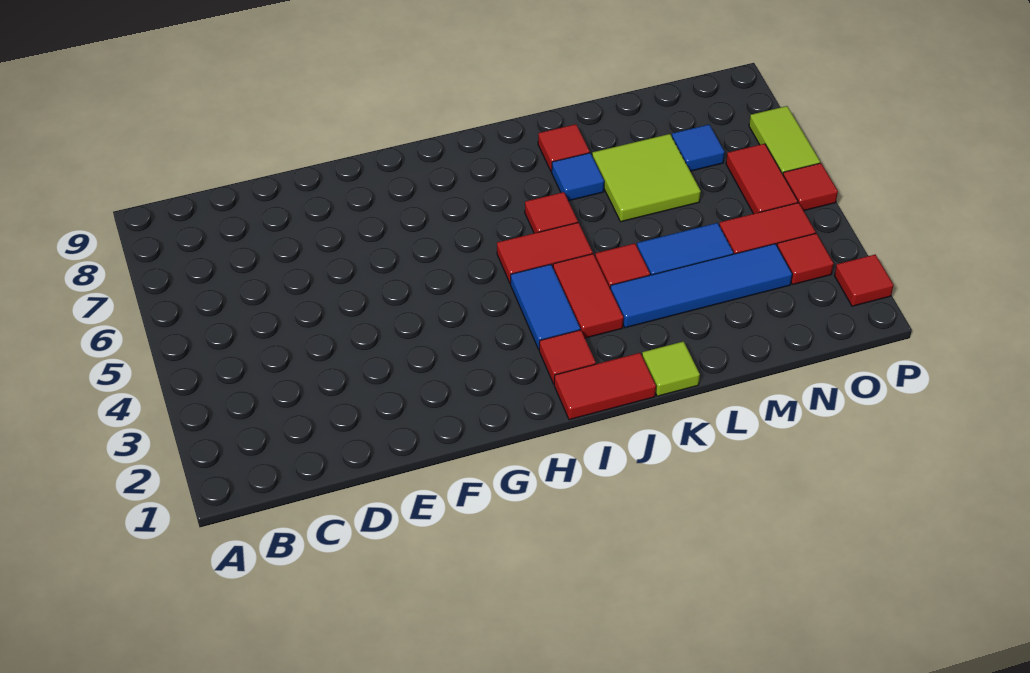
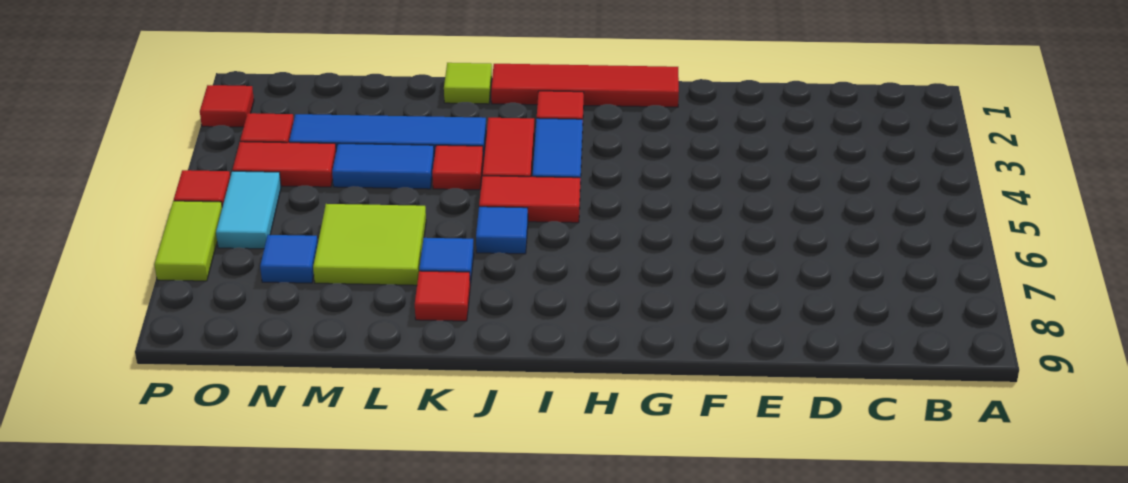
red 1x2 tile [554,353,656,420] -> red 1x4 tile [491,64,679,107]
red 1x1 tile [525,192,578,233] -> blue 1x1 tile [476,207,528,254]
red 1x2 tile [726,144,798,214] -> cyan 1x2 tile [216,171,281,249]

